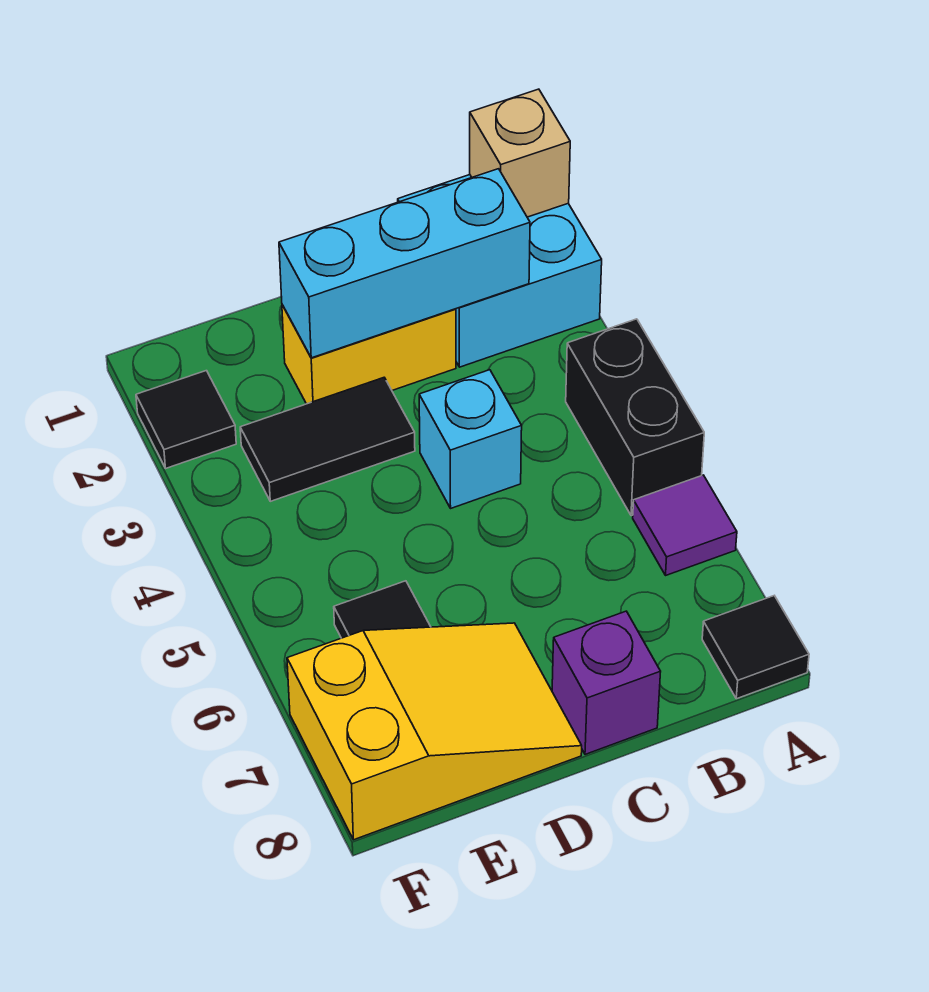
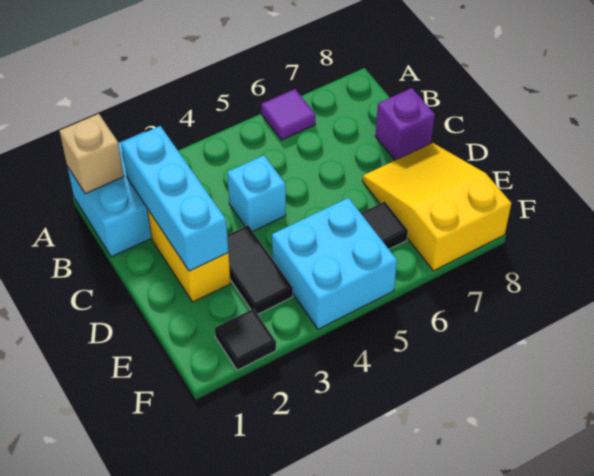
black 1x2 brick [566,319,704,516] -> none
black 1x1 tile [702,596,809,699] -> none
none -> cyan 2x2 brick [272,198,397,329]

